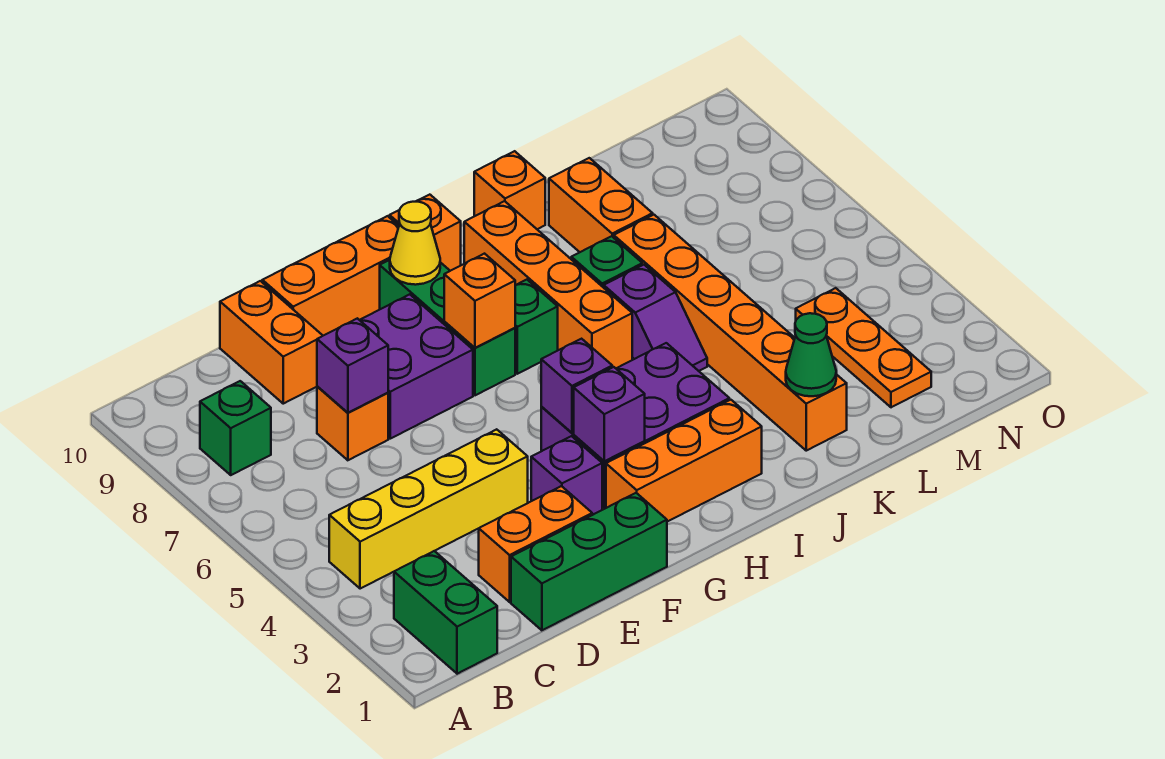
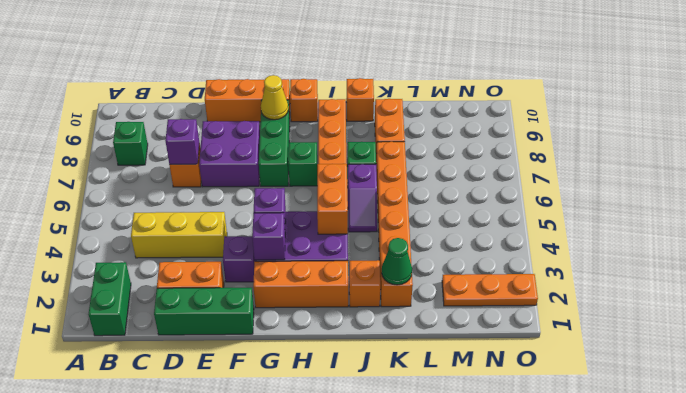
yellow 1x4 brick [329,429,528,589] -> yellow 1x3 brick [131,212,227,258]
orange 1x2 brick [220,281,323,404] -> orange 1x2 brick moved to [317,164,348,234]
orange 1x1 brick [444,254,515,348] -> orange 1x1 brick moved to [349,260,380,307]
orange 1x3 plate [796,288,931,407] -> orange 1x3 plate turned to [442,274,538,306]

